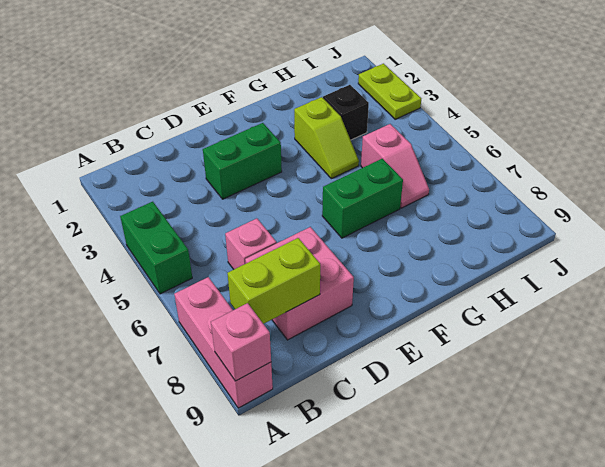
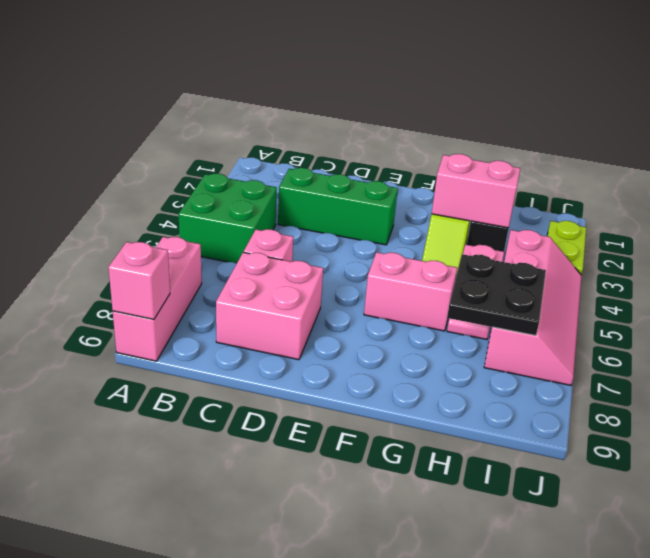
green 1x2 brick [120,202,192,294] -> green 2x2 brick [179,174,277,264]
lime 1x2 brick [227,238,320,324] -> none
green 1x2 brick [203,123,282,199] -> green 1x3 brick [278,168,398,245]
green 1x2 brick [322,159,403,238] -> pink 1x2 brick [364,252,457,331]
none -> pink 1x2 brick [432,154,520,228]
none -> black 2x2 plate [447,254,546,336]
none -> pink 2x4 slope [484,230,582,385]

